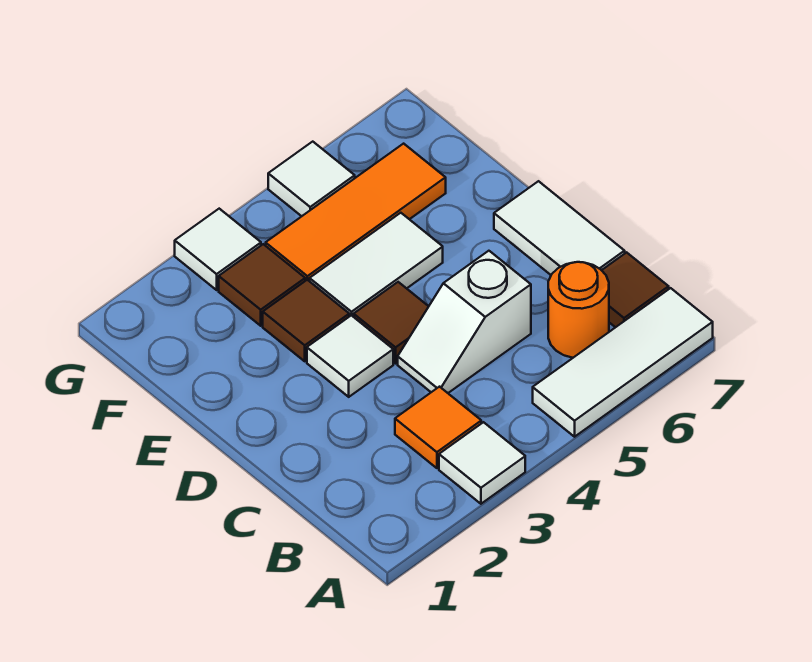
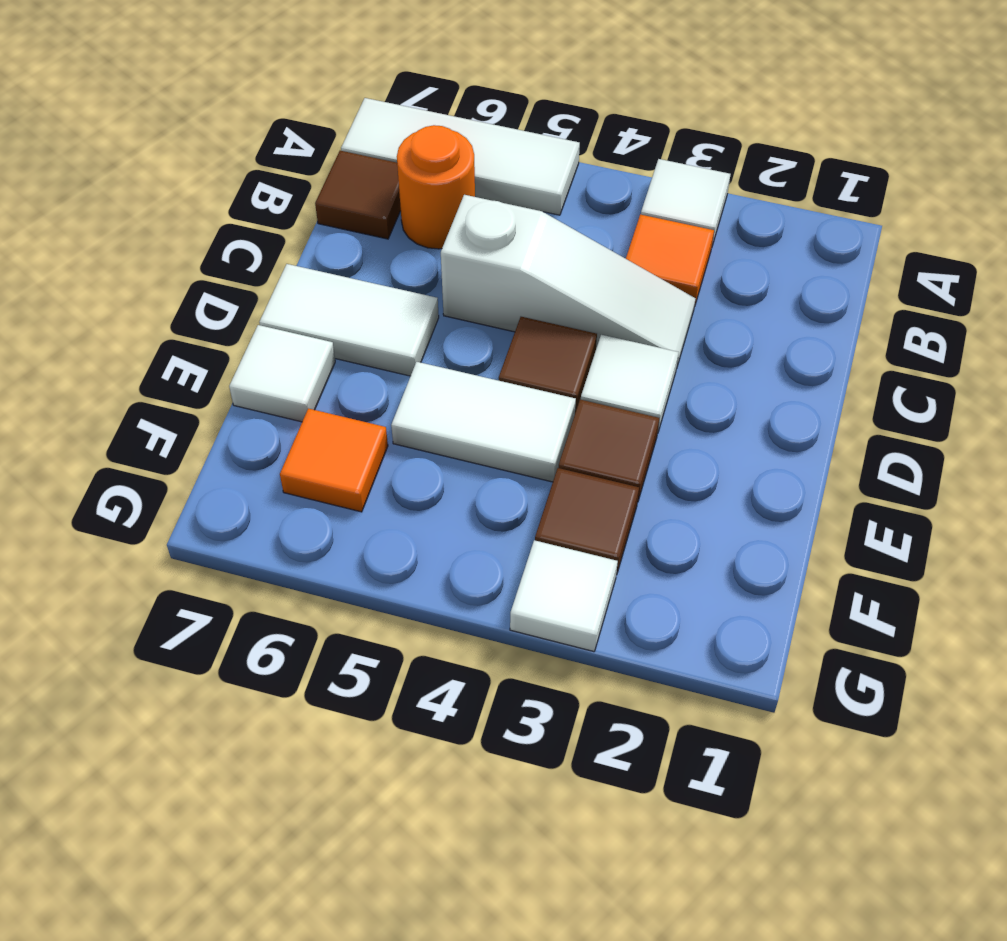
white 1x2 slope [398,251,531,393] -> white 1x3 slope [441,195,696,369]
white 1x2 tile [494,181,625,275] -> white 1x2 tile turned to [259,264,439,376]
orange 1x3 tile [266,144,446,281] -> orange 1x1 tile [280,408,388,512]
white 1x1 tile [268,142,355,216] -> white 1x1 tile moved to [229,325,335,422]

